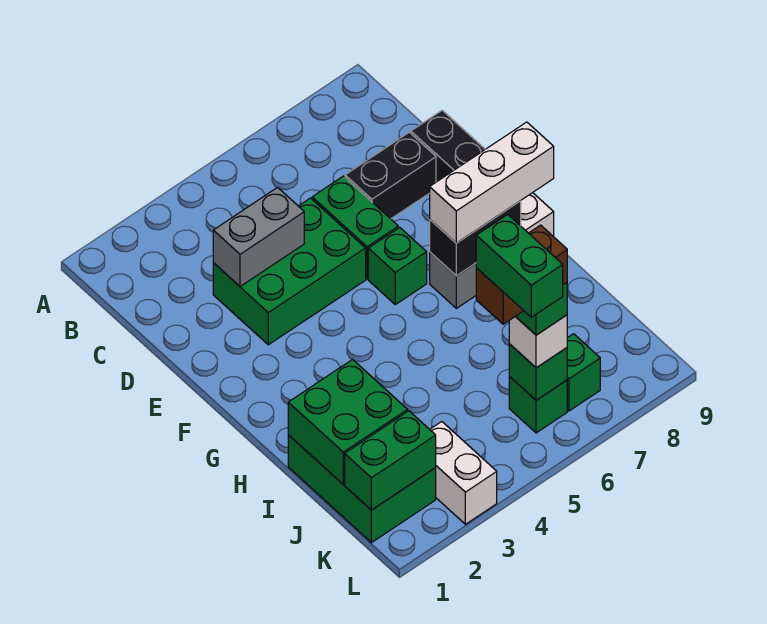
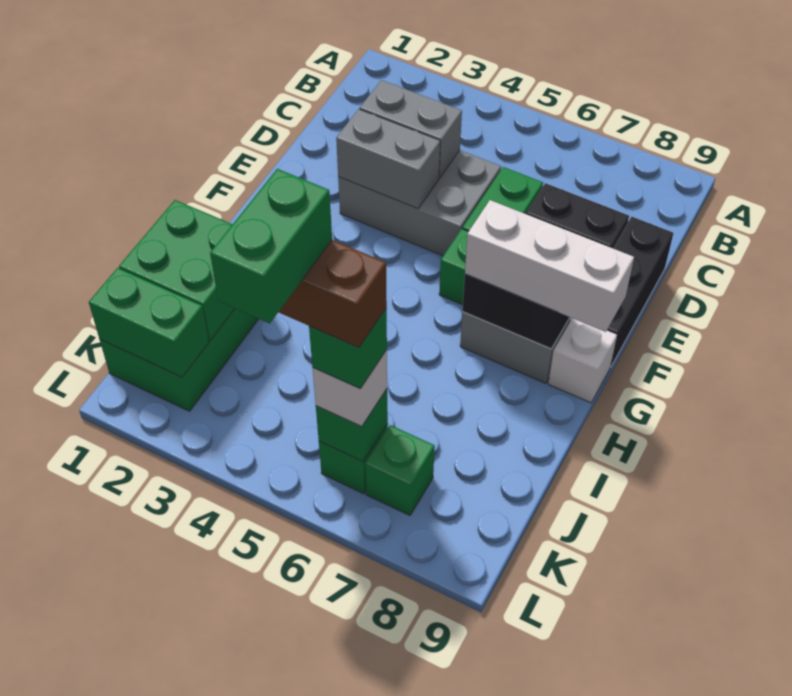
green 2x3 brick [213,198,366,345] -> grey 2x3 brick [338,150,501,256]
none -> grey 1x2 brick [336,109,440,208]
white 1x2 brick [430,422,497,524] -> none

